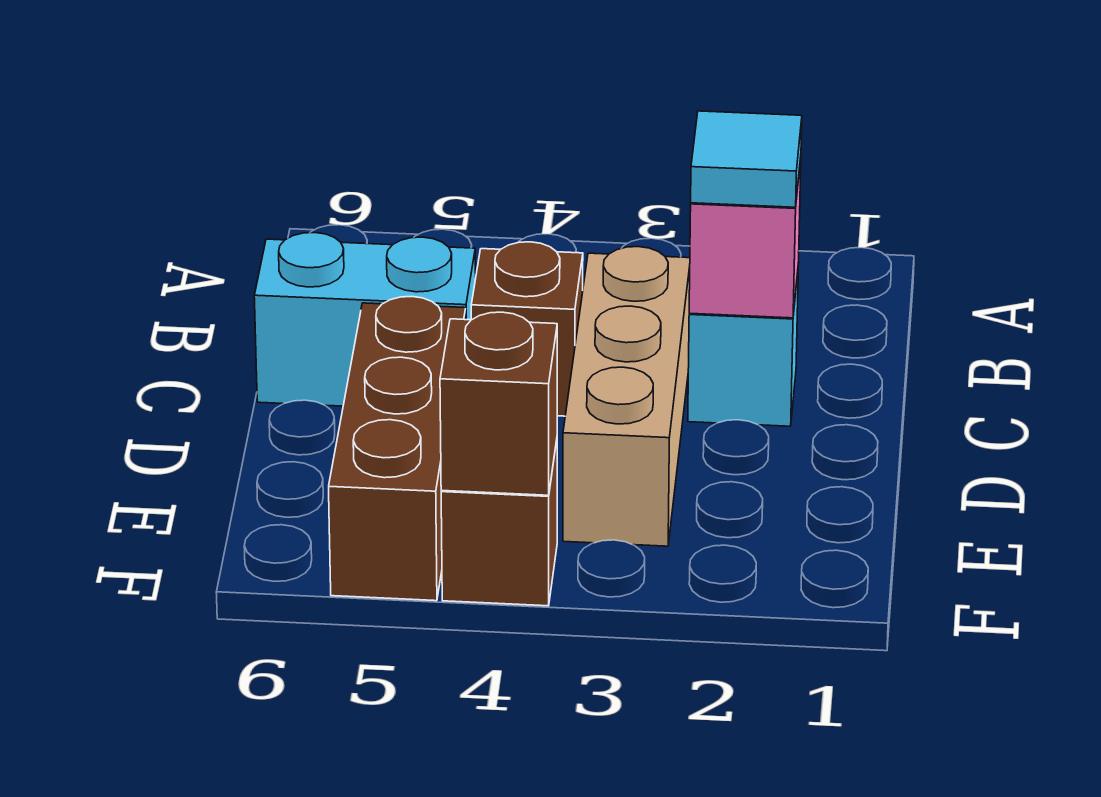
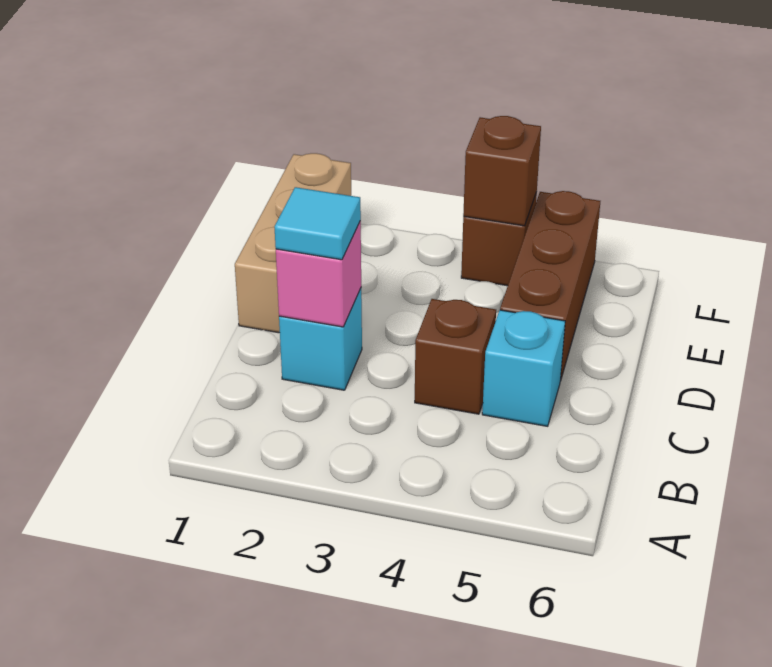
tan 1x3 brick [563,247,690,546] -> tan 1x3 brick moved to [235,153,351,333]
cyan 1x2 brick [254,233,476,406] -> cyan 1x1 brick [482,310,565,426]

